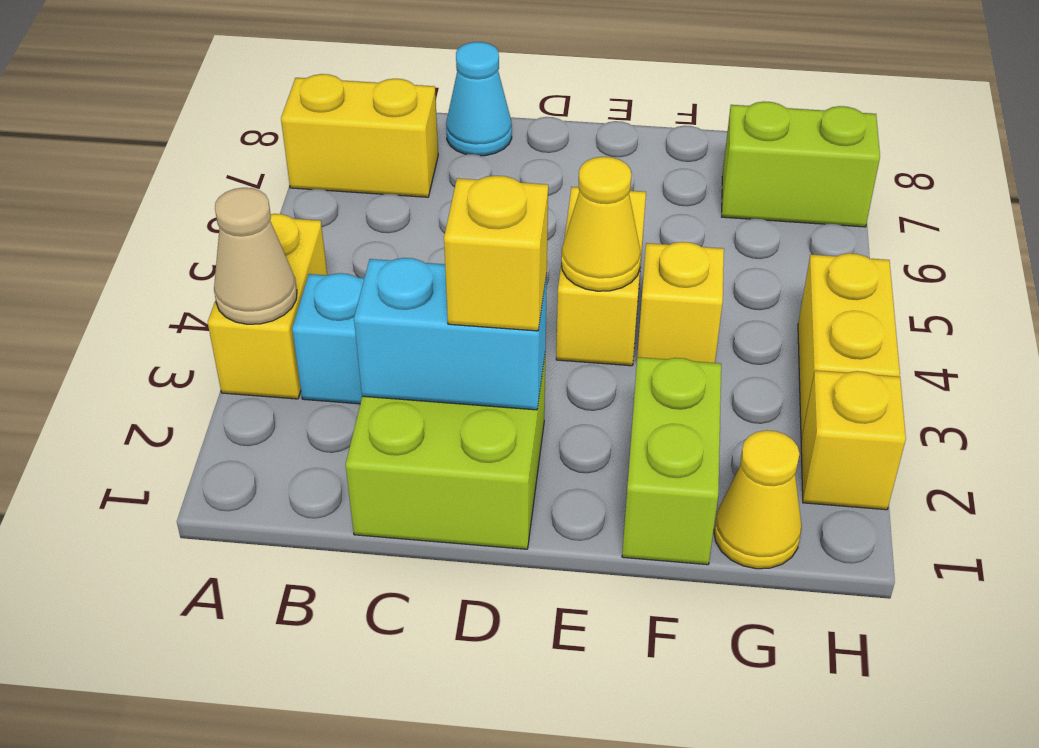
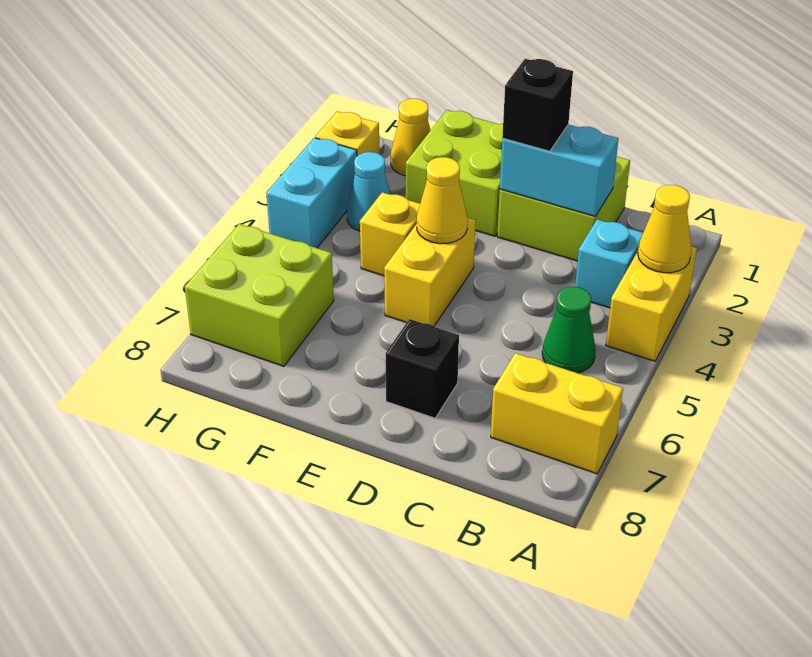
tan 1x1 cone [214,188,297,324] -> yellow 1x1 cone [638,185,692,273]
none -> green 1x1 cone [542,287,596,373]
cyan 1x1 cone [446,42,512,156] -> cyan 1x1 cone moved to [347,152,391,231]
yellow 1x1 brick [444,176,548,331] -> black 1x1 brick [502,59,573,151]
none -> black 1x1 brick [386,319,459,418]
lime 1x2 brick [622,357,721,565] -> lime 2x2 brick [406,110,503,236]
lime 1x2 brick [722,102,880,227] -> lime 2x2 brick [185,224,334,366]
yellow 1x2 brick [798,253,900,438] -> cyan 1x2 brick [266,138,357,248]

